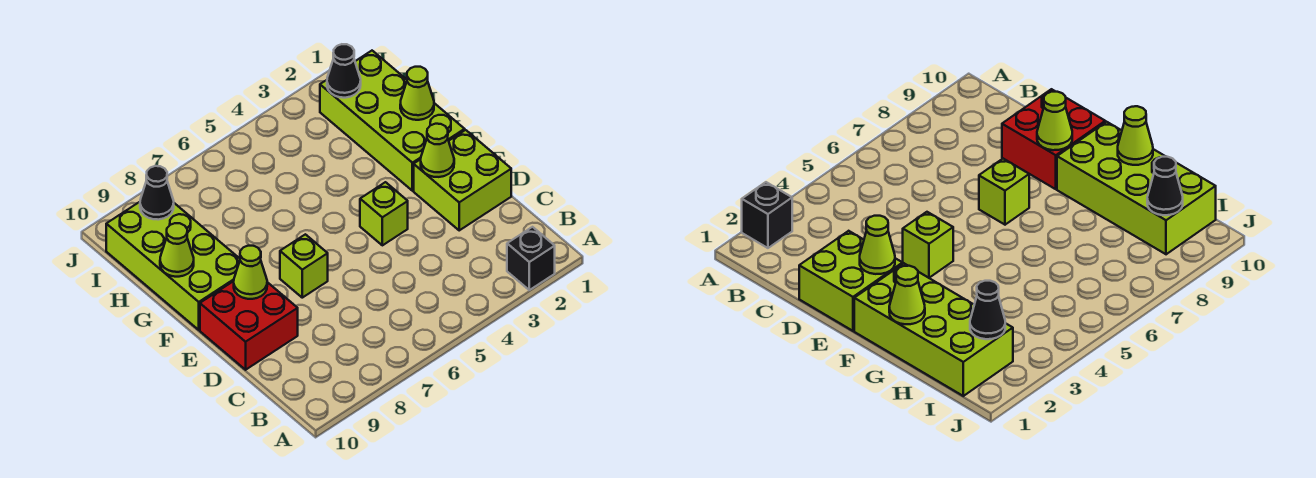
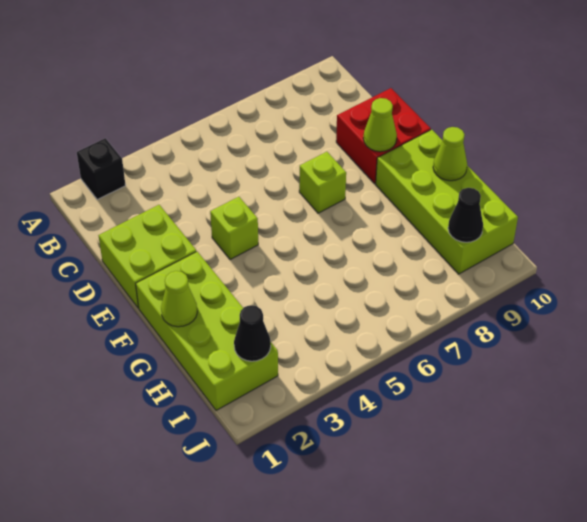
lime 1x1 cone [421,124,454,177] -> none

